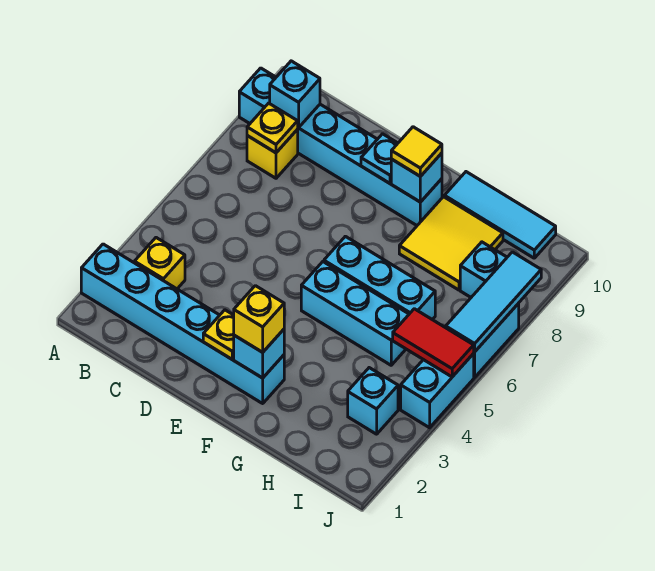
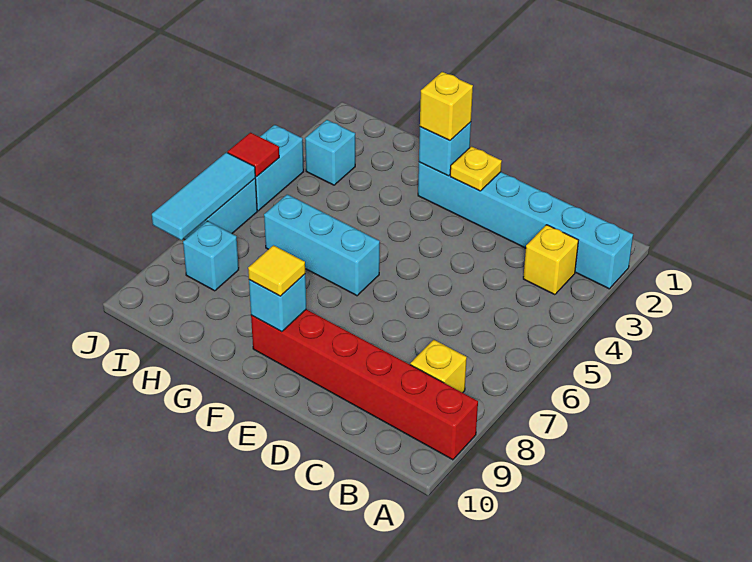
cyan 1x6 brick [239,68,442,225] -> red 1x6 brick [251,309,478,460]
yellow 1x1 plate [247,103,298,153] -> none
cyan 1x1 brick [270,61,320,128] -> none
cyan 1x1 plate [361,134,398,183] -> none
cyan 1x3 brick [301,262,409,365] -> none
yellow 2x2 tile [399,197,503,290] -> none
cyan 1x3 tile [444,172,556,258] -> none
red 1x2 tile [393,309,474,377] -> red 1x1 tile [228,133,279,177]

